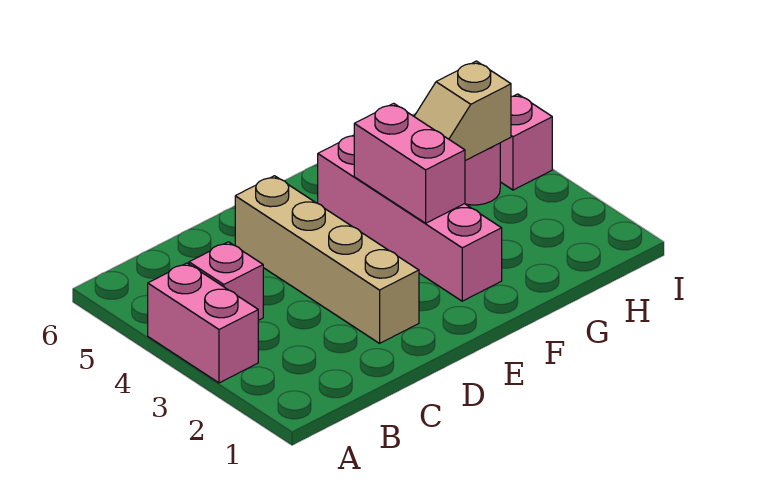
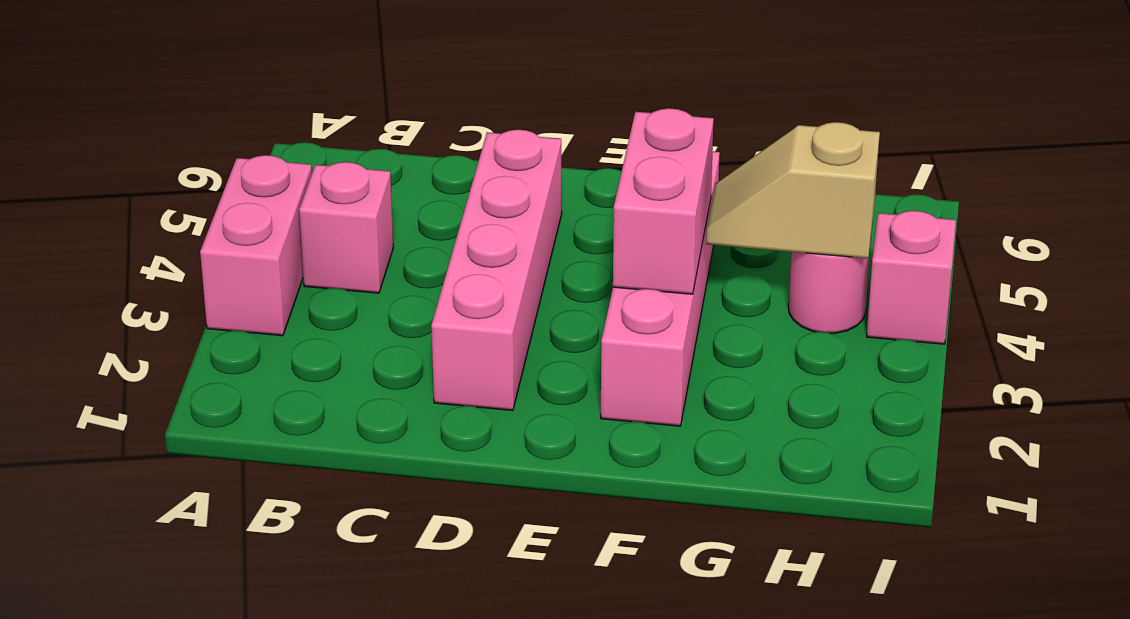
tan 1x4 brick [235,176,419,343] -> pink 1x4 brick [431,130,562,411]

